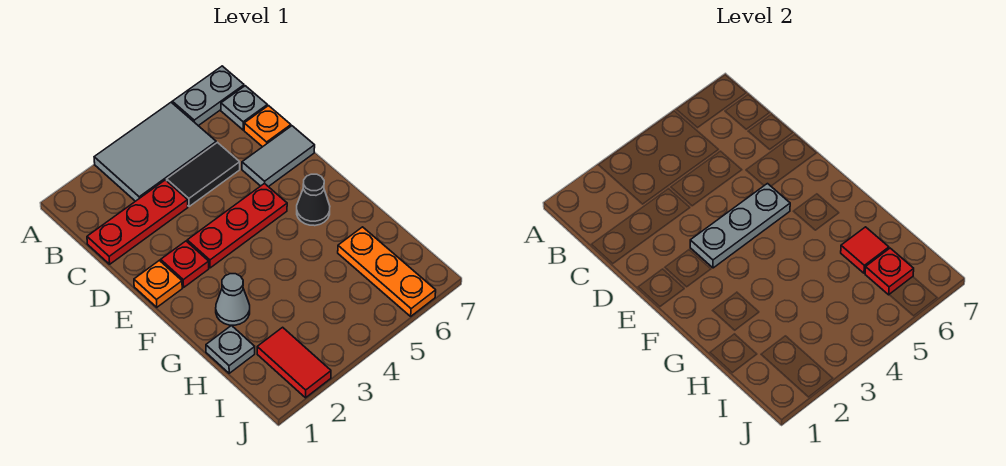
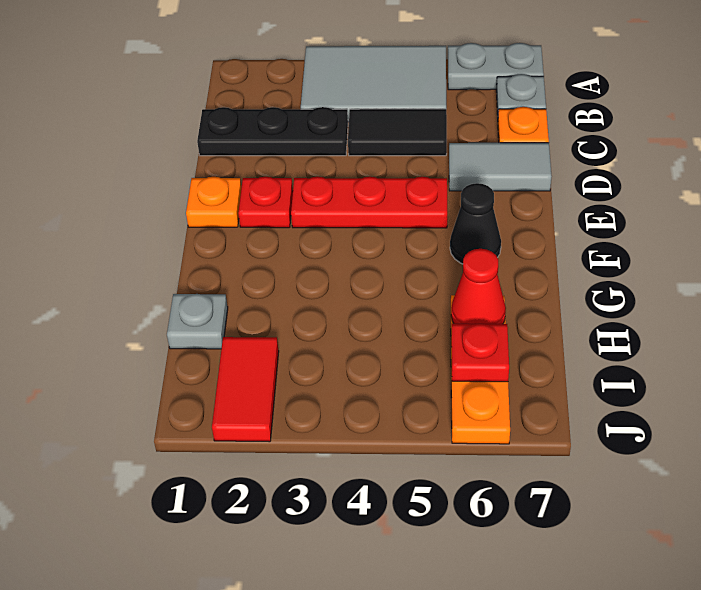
red 1x3 plate [87,180,188,264] -> black 1x3 plate [197,107,348,156]
grey 1x3 plate [690,184,790,268] -> none
grey 1x1 cone [216,274,250,325] -> none
red 1x1 tile [841,227,889,273] -> red 1x1 cone [451,249,506,324]

